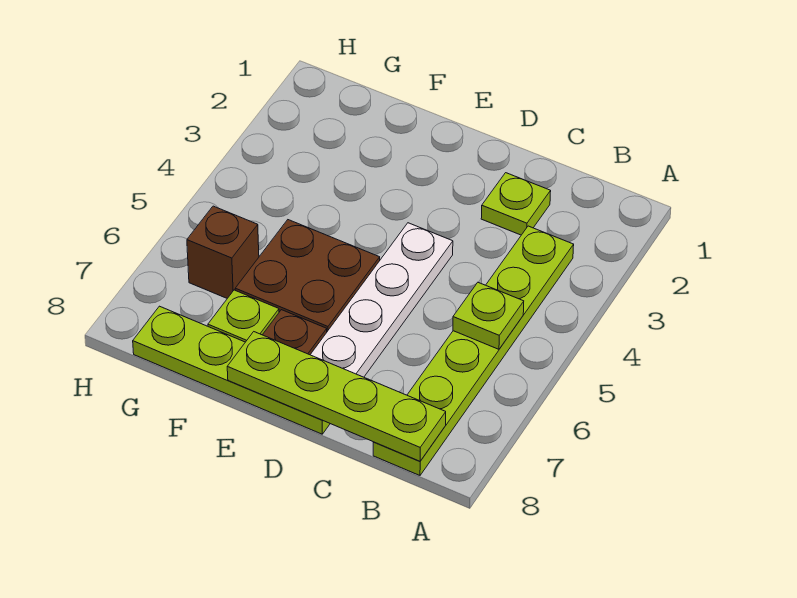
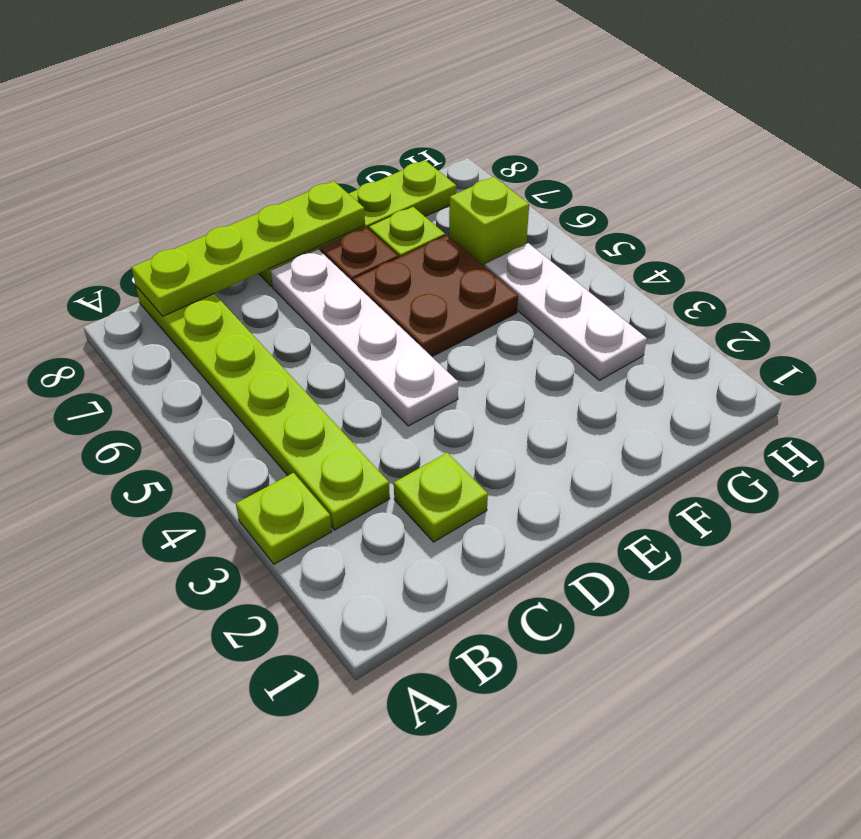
lime 1x1 plate [453,283,524,349] -> lime 1x1 plate moved to [236,473,332,564]
none -> white 1x3 plate [485,243,647,380]
brown 1x1 brick [187,206,259,298] -> lime 1x1 brick [449,177,529,267]

